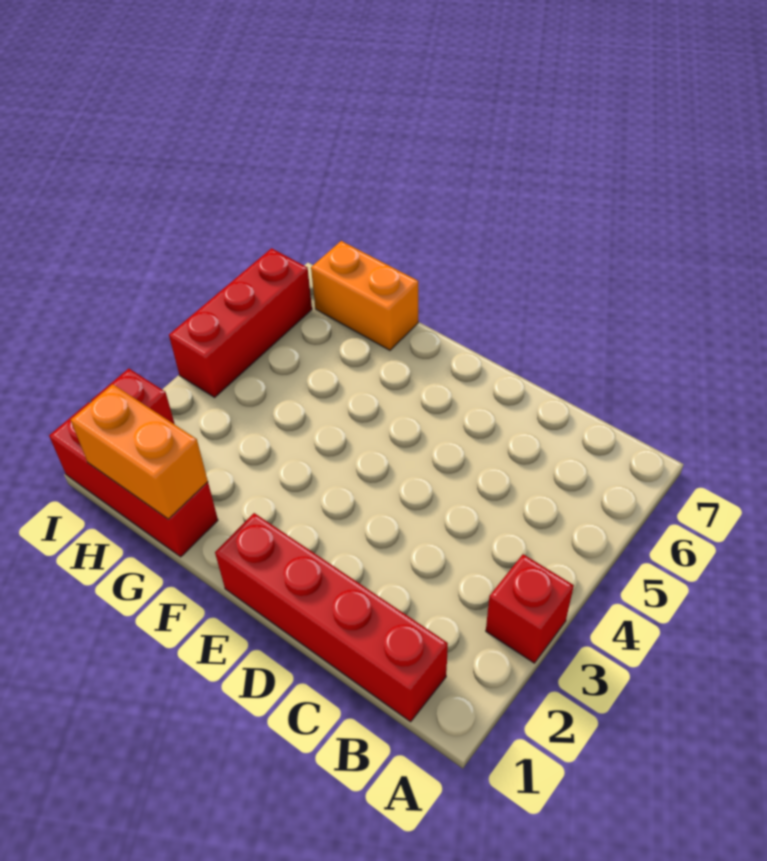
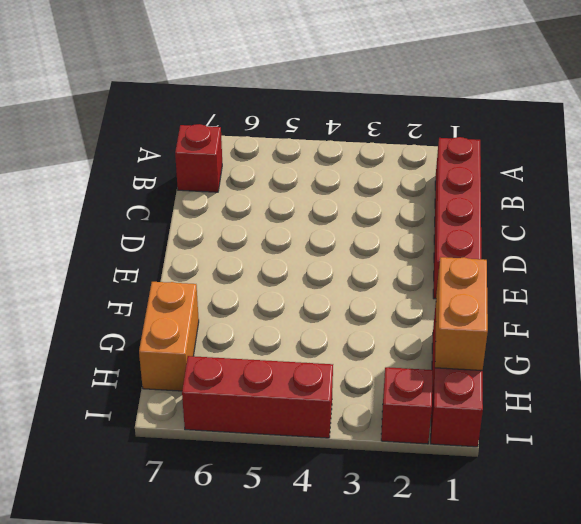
red 1x1 brick [486,554,574,663] -> red 1x1 brick moved to [175,124,222,192]

